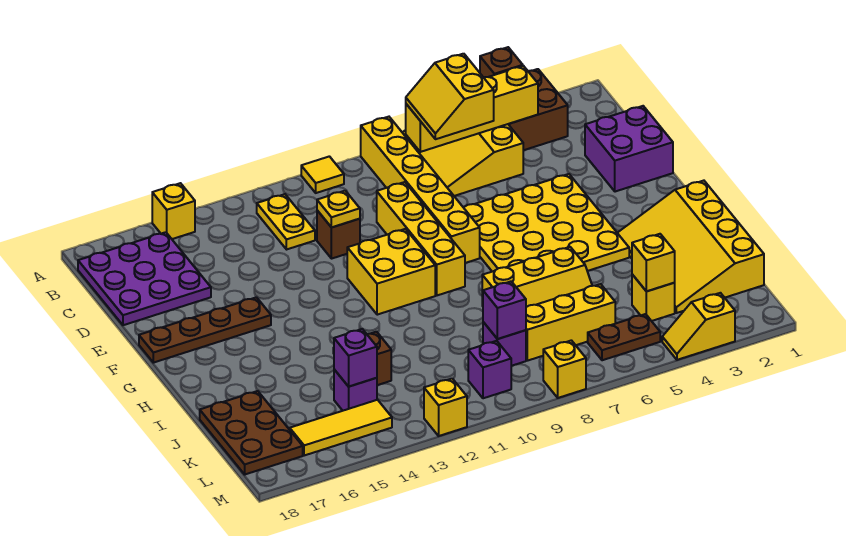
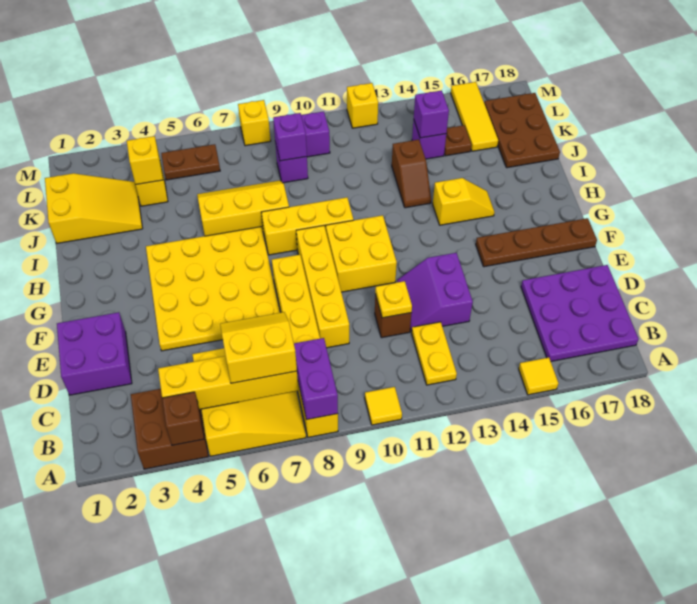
none -> purple 1x2 brick [294,338,338,420]
yellow 1x1 brick [152,183,195,239] -> yellow 1x1 tile [519,358,558,395]
yellow 2x2 slope [406,54,494,139] -> yellow 2x2 slope turned to [220,312,297,383]
none -> purple 2x2 slope [397,253,473,332]
yellow 3x4 slope [618,181,764,313] -> yellow 2x3 slope [45,173,143,243]
yellow 1x3 brick [526,284,615,361] -> yellow 1x3 brick moved to [261,197,354,255]
none -> brown 1x1 plate [444,125,471,156]
yellow 1x3 tile [290,400,392,456] -> yellow 1x3 tile turned to [451,82,498,151]
yellow 1x2 slope [662,293,735,360] -> yellow 1x2 slope moved to [433,178,495,225]

